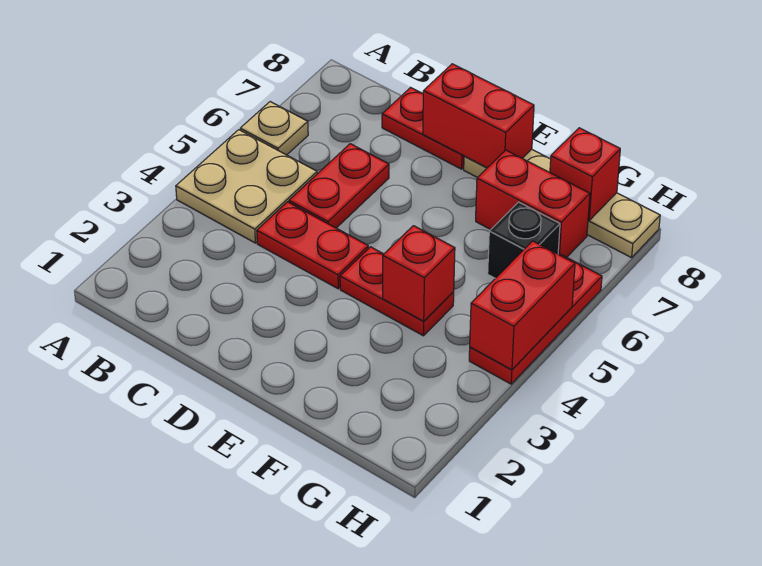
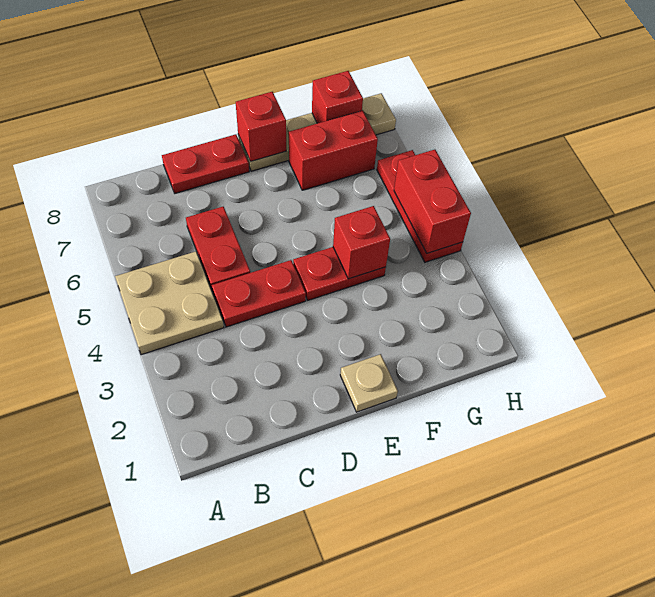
tan 1x1 plate [240,102,308,155] -> tan 1x1 plate moved to [340,354,398,412]
red 1x2 brick [423,64,534,168] -> red 1x1 brick [236,92,286,162]
black 1x1 brick [488,202,560,278] -> none

